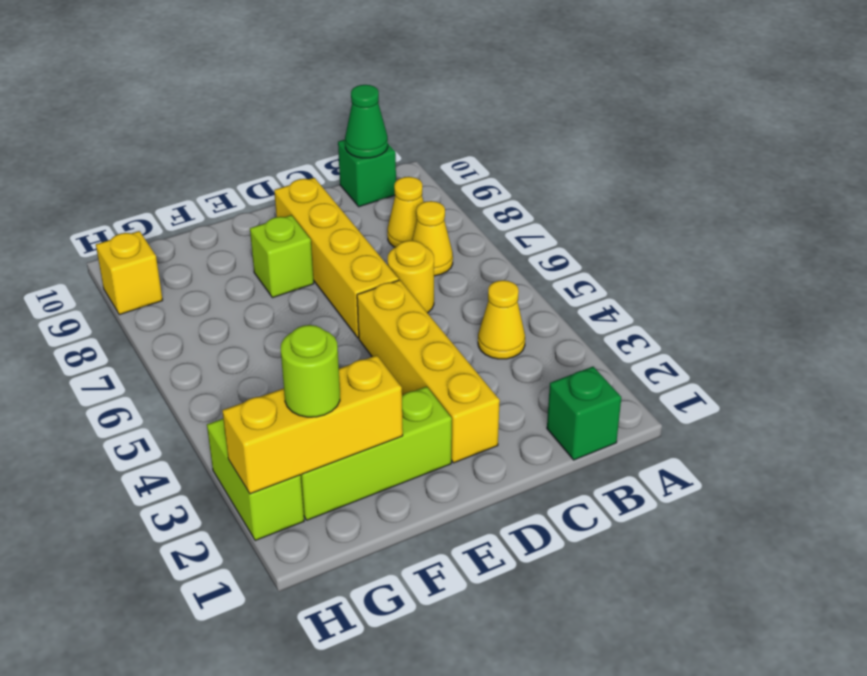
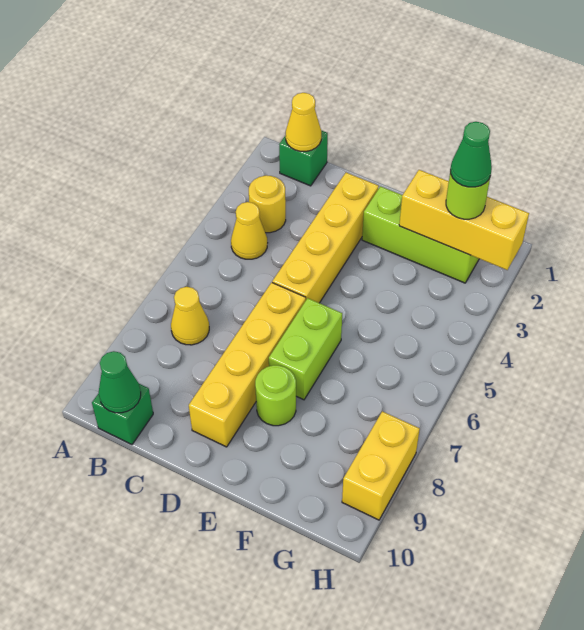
yellow 1x1 cone [387,177,424,247] -> yellow 1x1 cone moved to [286,93,321,151]
yellow 1x1 round brick [388,241,434,313] -> yellow 1x1 round brick moved to [249,175,286,233]
lime 1x1 brick [250,215,314,298] -> lime 1x1 round brick [255,365,296,426]
none -> green 1x1 cone [450,122,492,187]
lime 1x2 brick [207,419,304,541] -> lime 1x2 brick moved to [269,298,342,400]
yellow 1x1 brick [96,231,163,315] -> yellow 1x2 brick [342,411,420,520]

